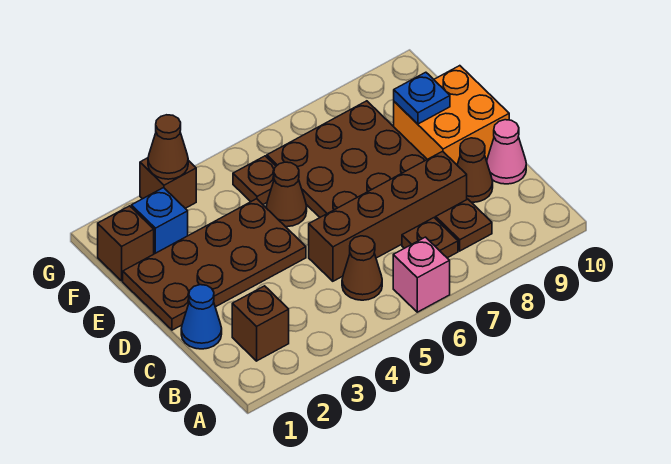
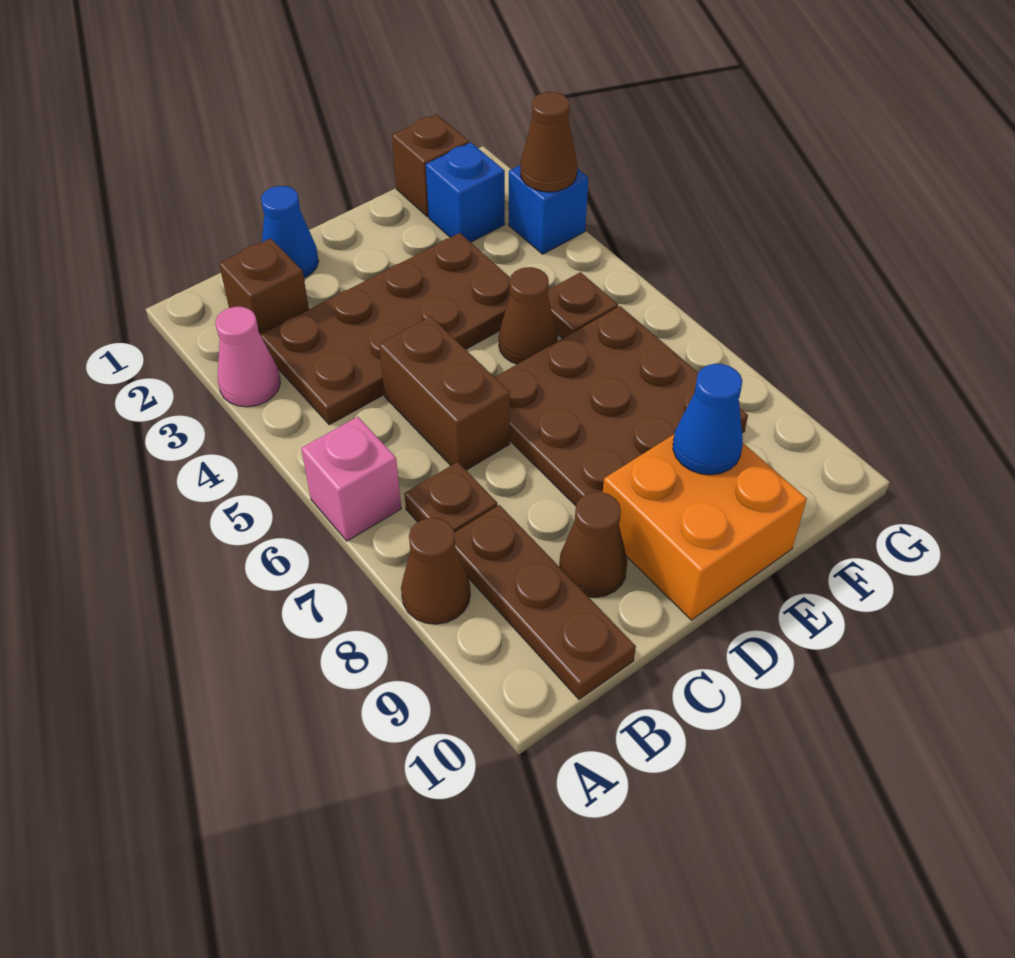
brown 1x1 cone [342,236,382,300] -> brown 1x1 cone moved to [401,518,470,624]
brown 1x1 plate [436,199,492,251] -> brown 1x3 plate [454,505,636,699]
brown 1x4 brick [309,151,467,281] -> brown 1x2 brick [379,316,510,470]
pink 1x1 cone [487,120,526,184] -> pink 1x1 cone moved to [216,307,280,407]
brown 2x4 plate [123,199,306,330] -> brown 2x4 plate turned to [260,233,510,425]
blue 1x1 plate [394,72,450,124] -> blue 1x1 cone [673,364,743,475]
brown 1x1 brick [140,158,196,208] -> blue 1x1 brick [509,165,588,254]

